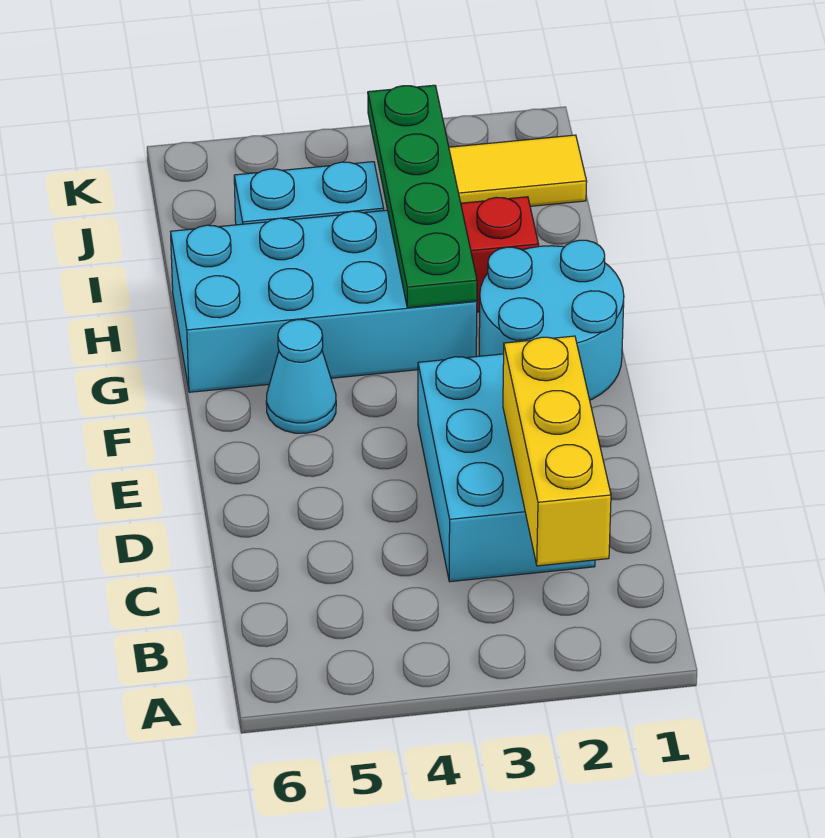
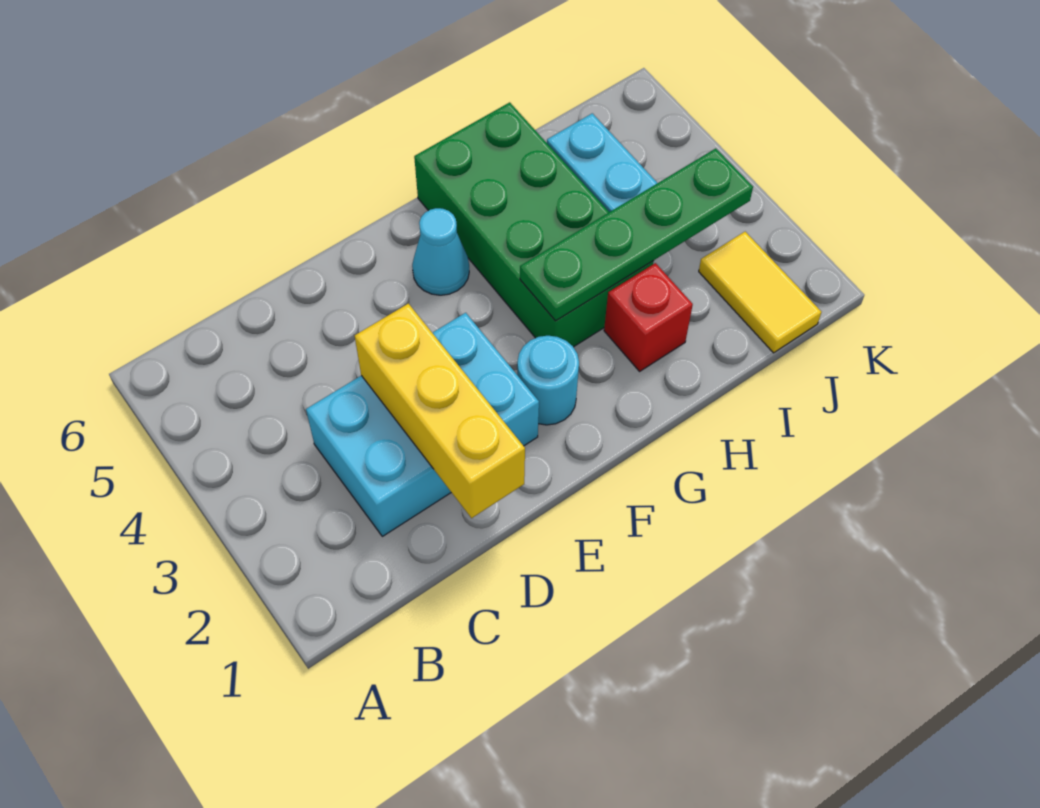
yellow 1x3 brick [503,336,611,566] -> yellow 1x3 brick turned to [355,304,525,518]
cyan 2x2 round brick [479,240,624,400] -> cyan 1x1 round brick [517,336,579,425]
cyan 2x4 brick [171,210,477,392] -> green 2x4 brick [414,102,654,347]

